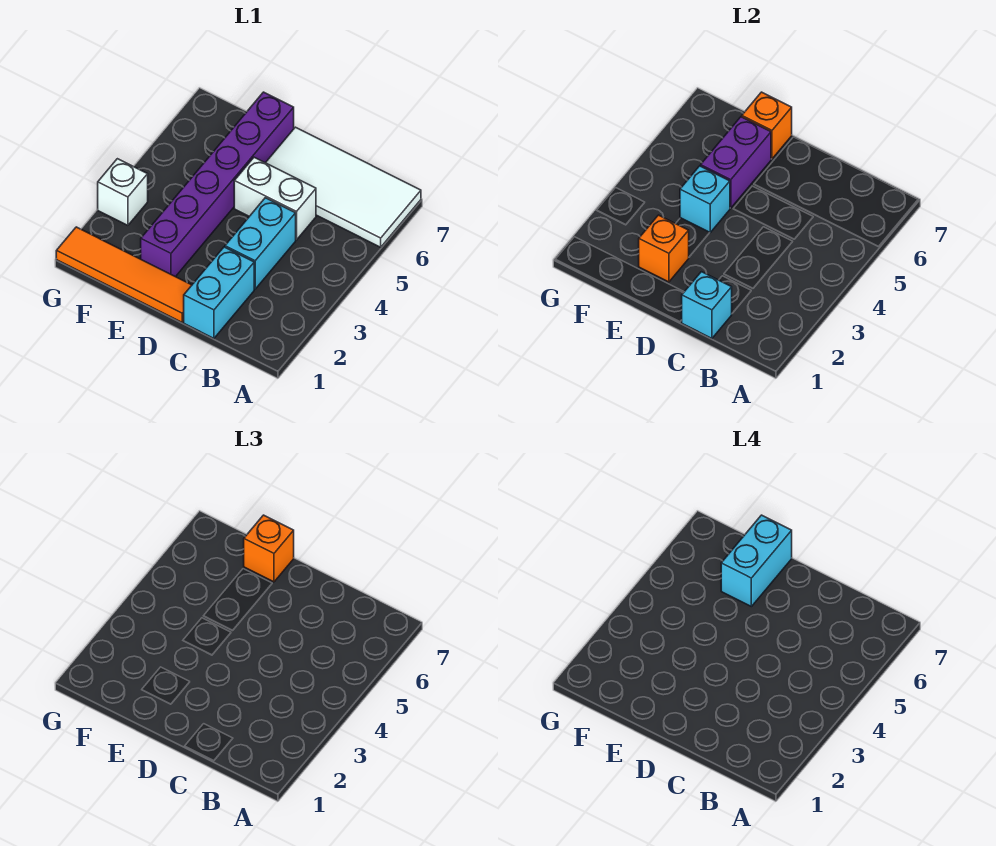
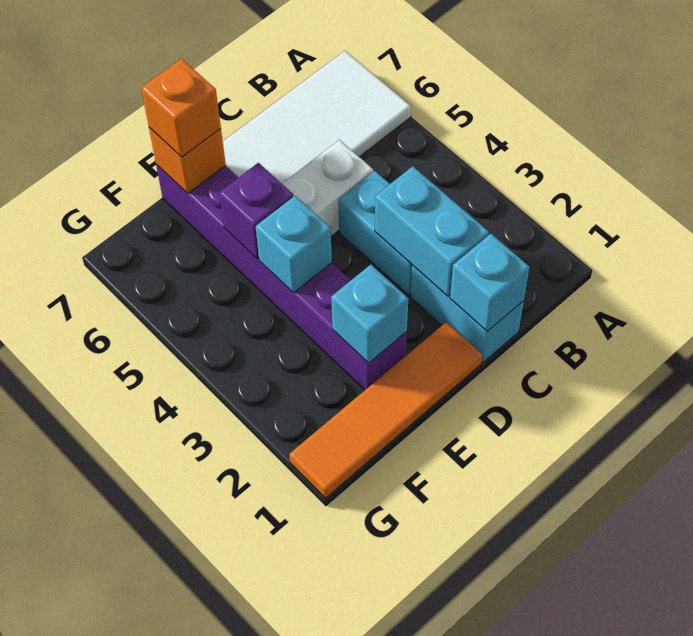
orange 1x1 brick [639,215,689,282] -> cyan 1x1 brick [331,265,408,363]
purple 1x2 brick [701,117,771,208] -> purple 1x1 brick [219,163,293,259]
cyan 1x2 brick [721,515,792,606] -> cyan 1x2 brick moved to [375,166,489,297]
white 1x1 brick [98,159,148,225] -> none

